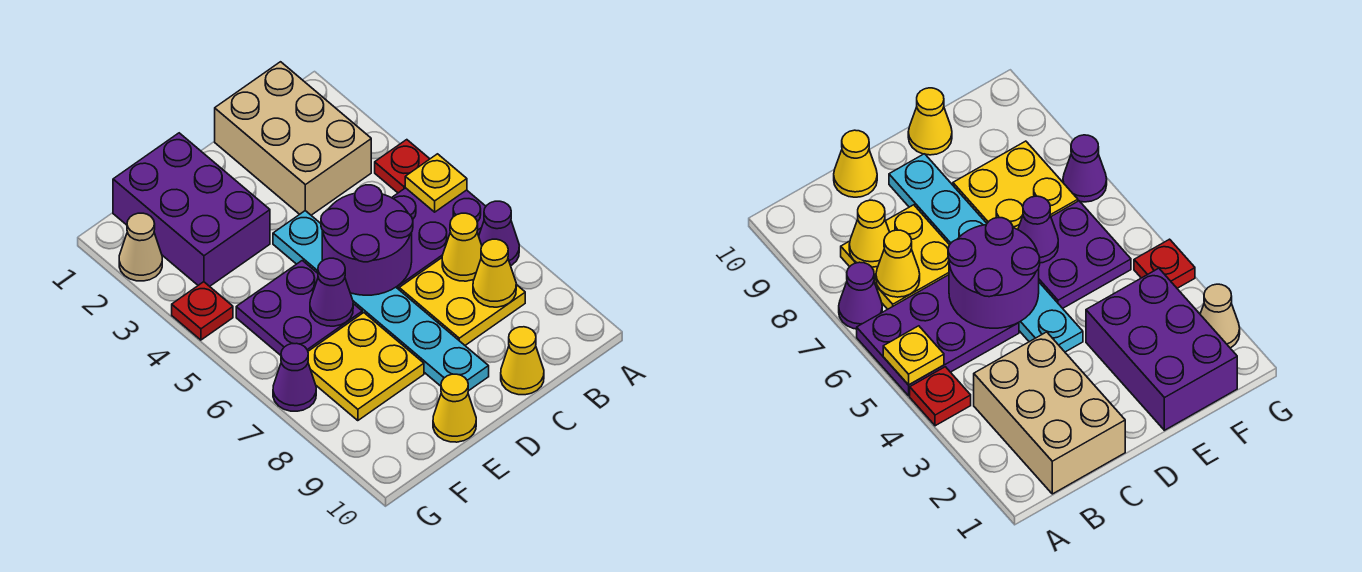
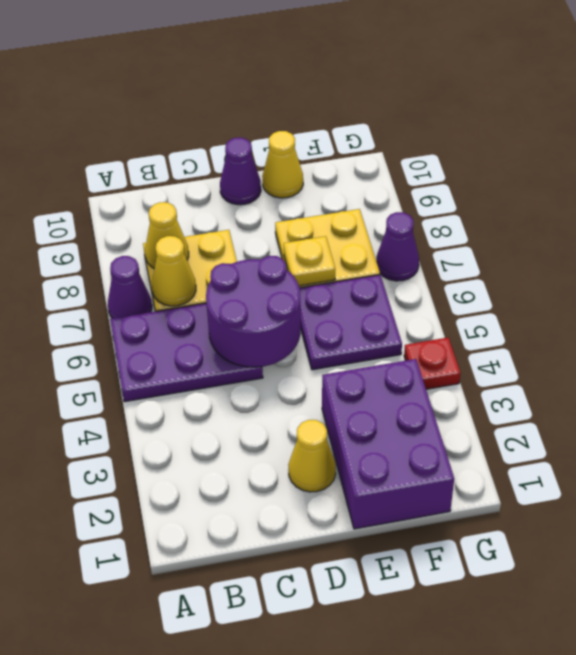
red 1x1 plate [375,140,429,193] -> none
yellow 1x1 plate [405,154,467,212] -> yellow 1x1 plate moved to [284,236,335,286]
tan 2x3 brick [215,62,371,215] -> none
yellow 1x1 cone [501,327,544,395] -> yellow 1x1 cone moved to [288,420,336,492]
cyan 1x6 plate [273,211,489,391] -> none
purple 1x1 cone [310,258,353,326] -> purple 1x1 cone moved to [220,138,261,205]
tan 1x1 cone [119,213,162,281] -> none

